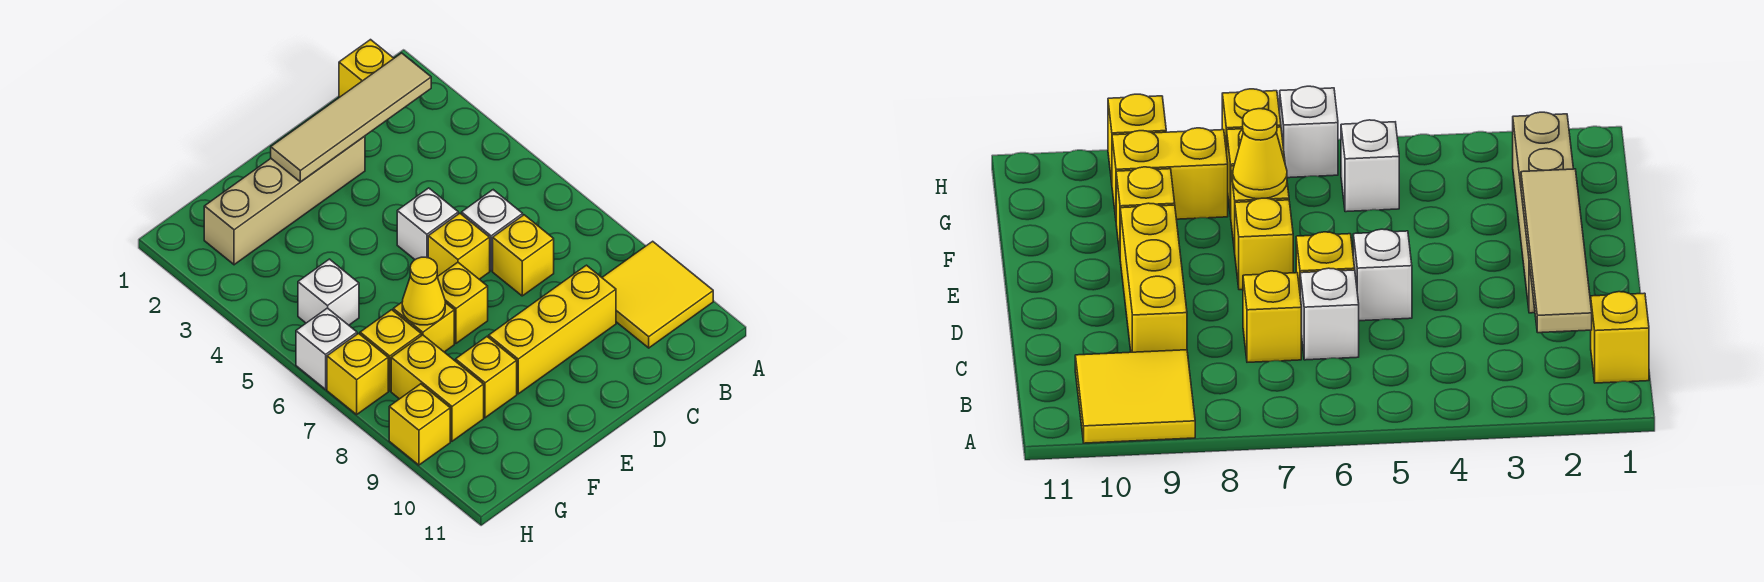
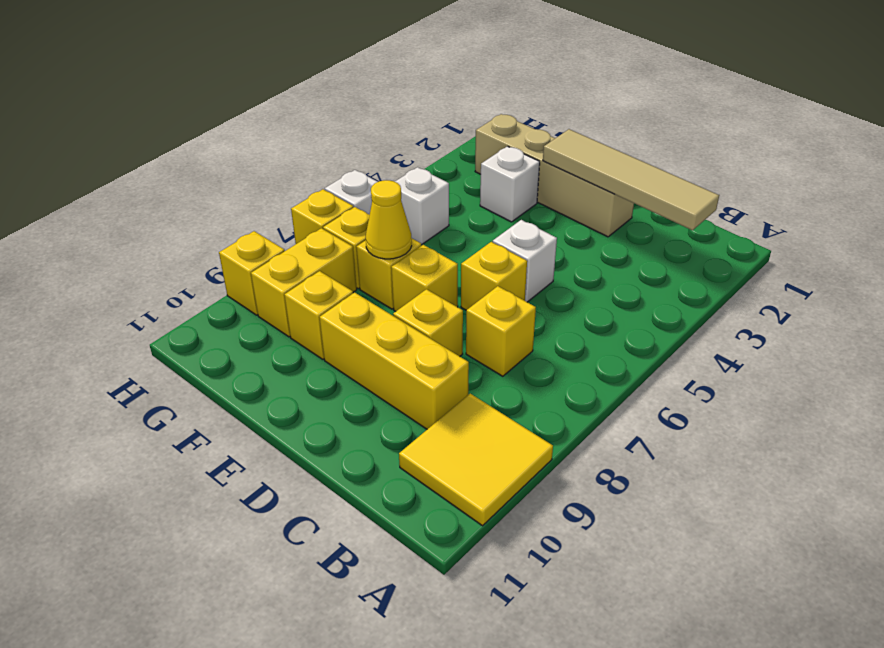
yellow 1x1 brick [339,40,394,97] -> yellow 1x1 brick moved to [393,289,463,356]
white 1x1 brick [462,190,523,271] -> white 1x1 brick moved to [480,146,540,222]

